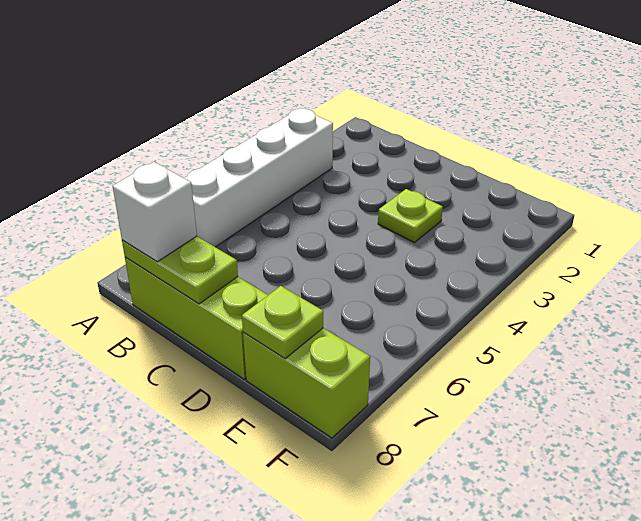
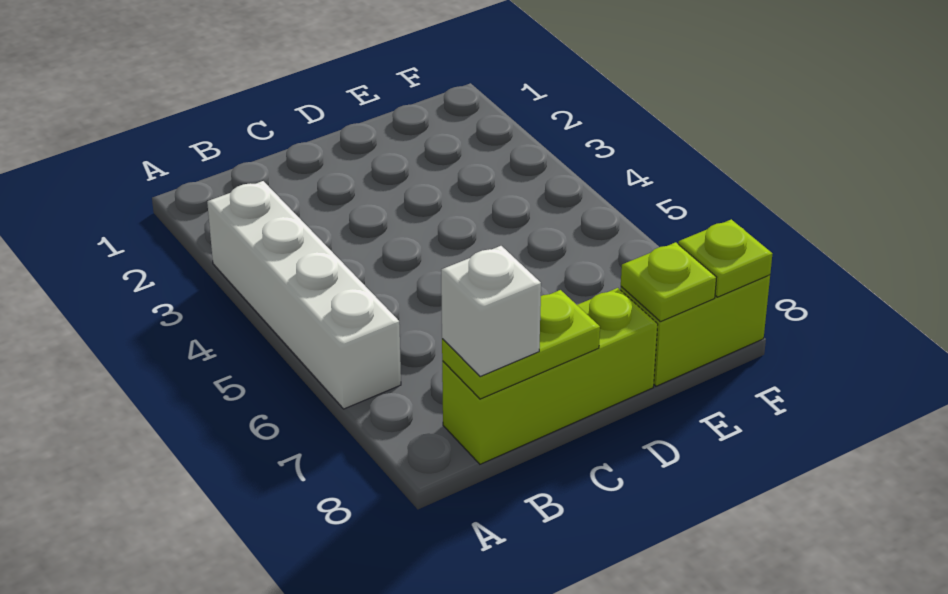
lime 1x1 plate [378,189,443,242] -> lime 1x1 plate moved to [678,219,772,297]

